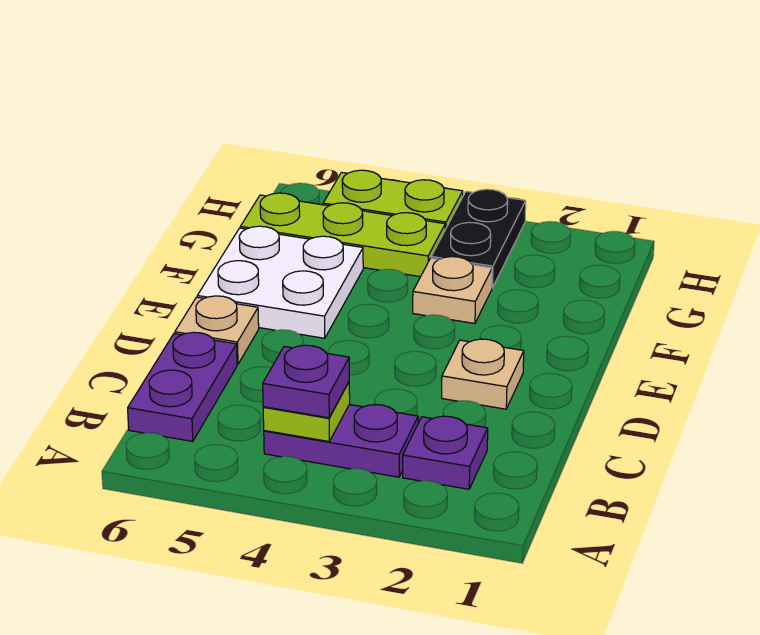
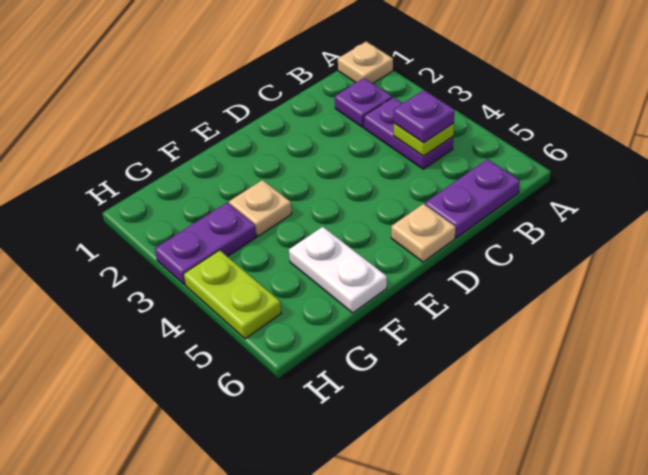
tan 1x1 plate [442,339,524,409] -> tan 1x1 plate moved to [338,42,393,83]
white 2x2 plate [197,226,363,338] -> white 1x2 plate [289,227,387,313]
black 1x2 plate [431,189,526,288] -> purple 1x2 plate [155,203,256,285]
lime 1x3 plate [240,193,445,277] -> none

